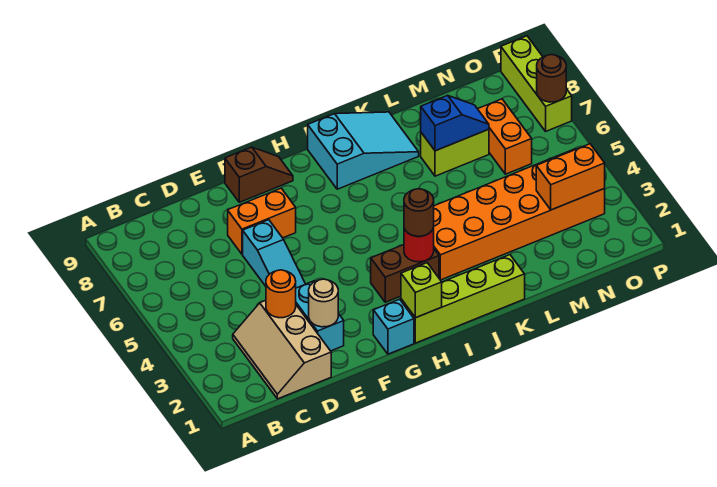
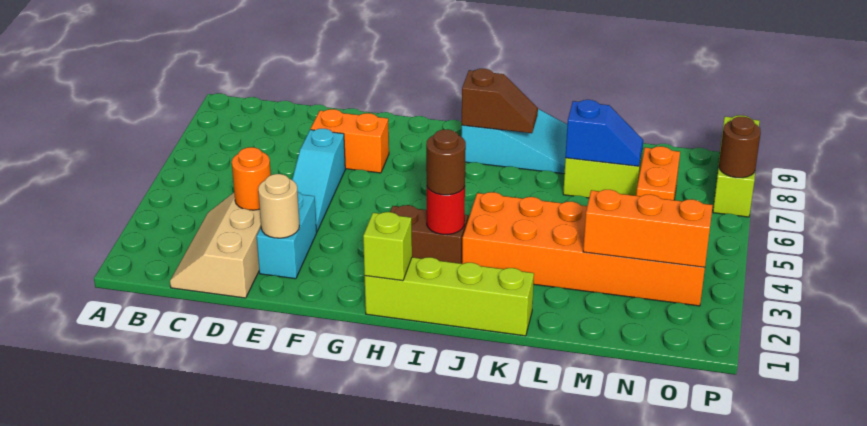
brown 1x2 slope [225,147,293,202] -> brown 1x2 slope moved to [462,69,538,133]
cyan 1x1 brick [373,299,414,354] -> none
orange 1x2 brick [536,144,605,210] -> orange 1x3 brick [583,190,713,267]

